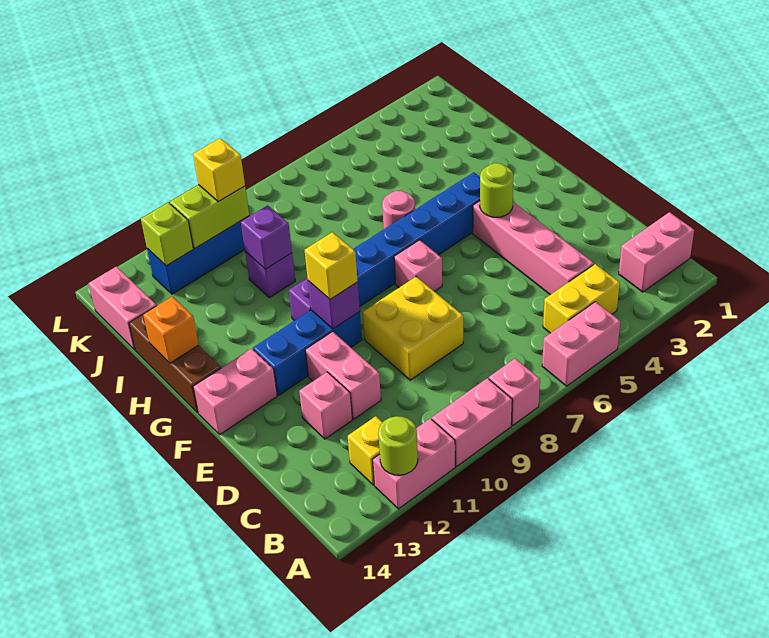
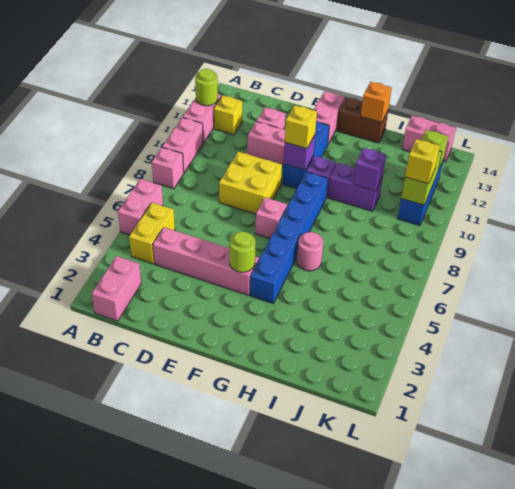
brown 1x3 brick [129,315,221,413] -> brown 1x2 brick [337,97,388,143]
purple 1x1 brick [245,252,295,298] -> purple 1x2 brick [328,163,383,211]

